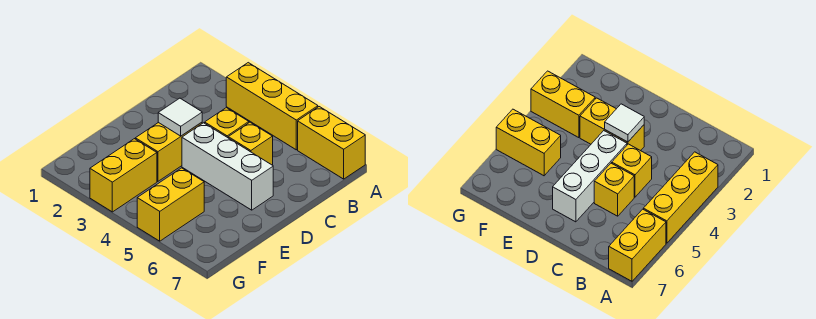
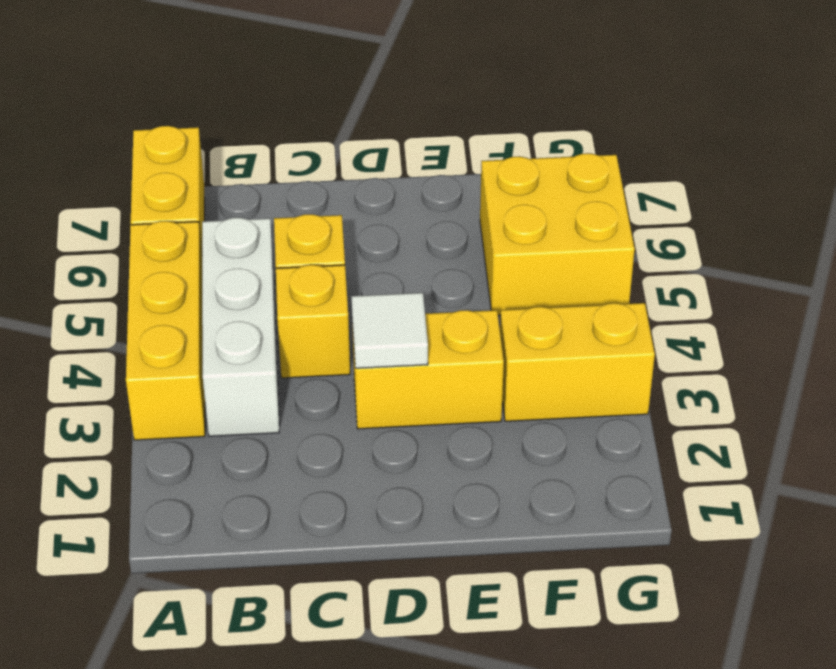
white 1x3 brick [182,123,273,210] -> white 1x3 brick moved to [202,217,279,436]
yellow 1x2 brick [137,168,204,241] -> yellow 2x2 brick [480,153,635,315]

